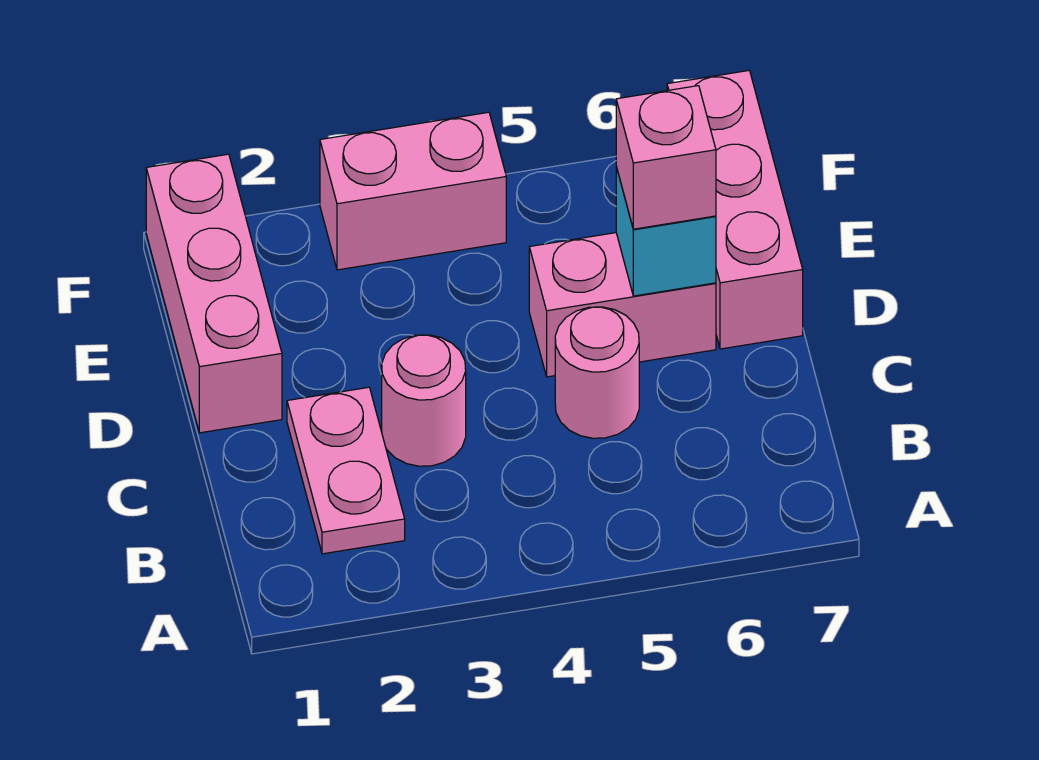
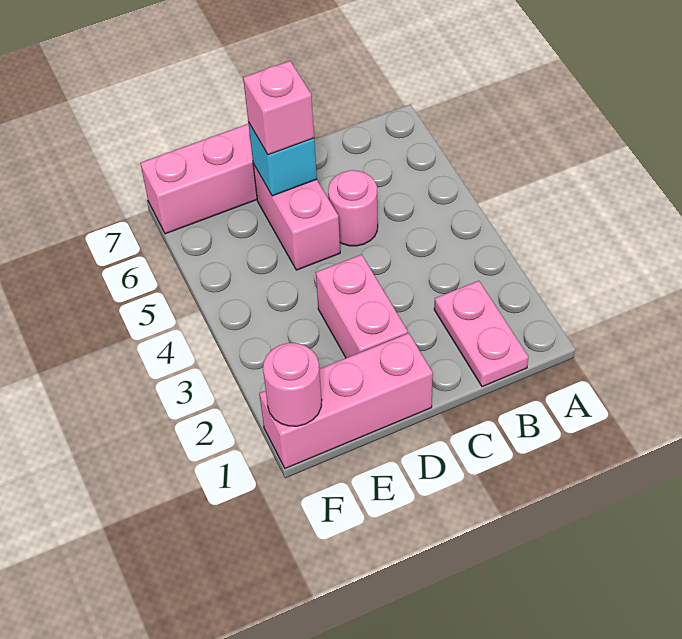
pink 1x2 plate [287,387,405,554] -> pink 1x2 plate turned to [434,281,528,387]
pink 1x1 round brick [382,335,466,466] -> pink 1x1 round brick moved to [263,343,322,426]
pink 1x2 brick [320,112,506,270] -> pink 1x2 brick moved to [316,255,408,358]

